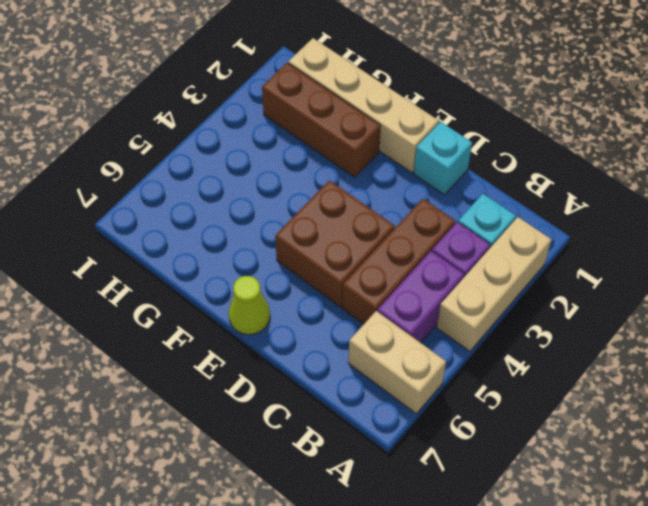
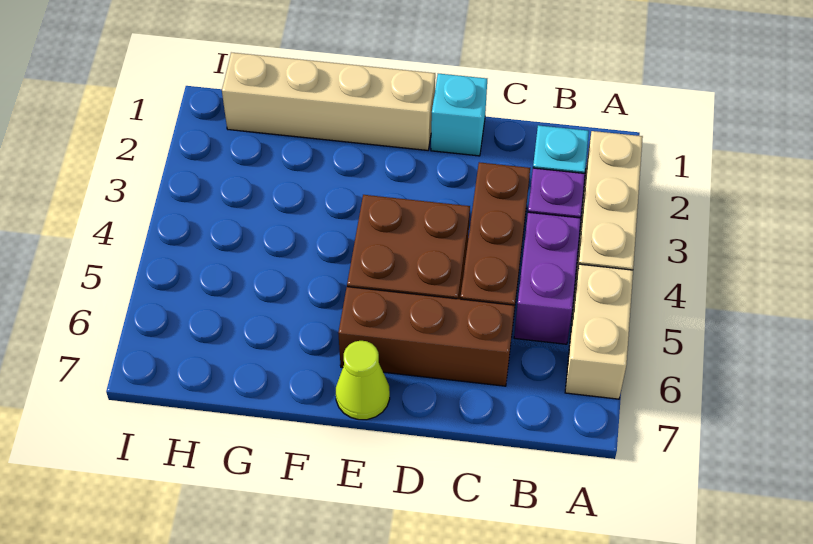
tan 1x2 brick [348,311,446,414] -> tan 1x2 brick turned to [565,264,633,399]
brown 1x3 brick [262,63,381,177] -> brown 1x3 brick moved to [338,287,515,386]

